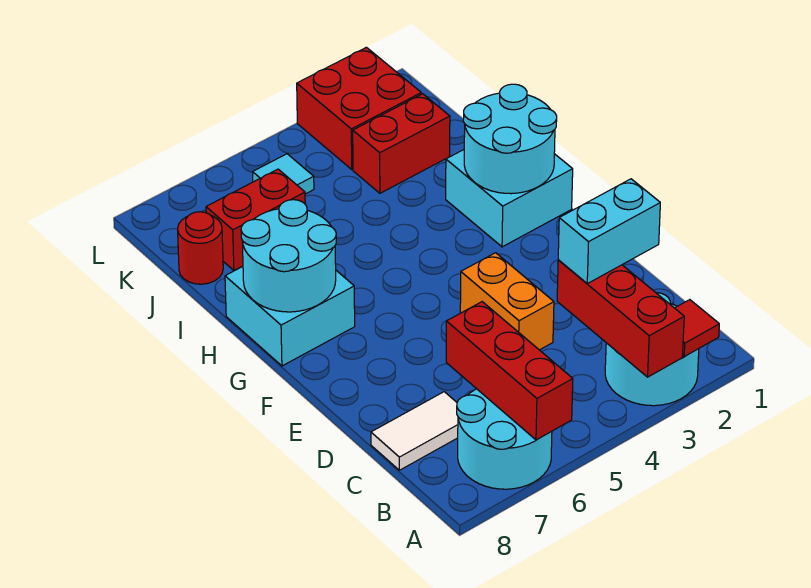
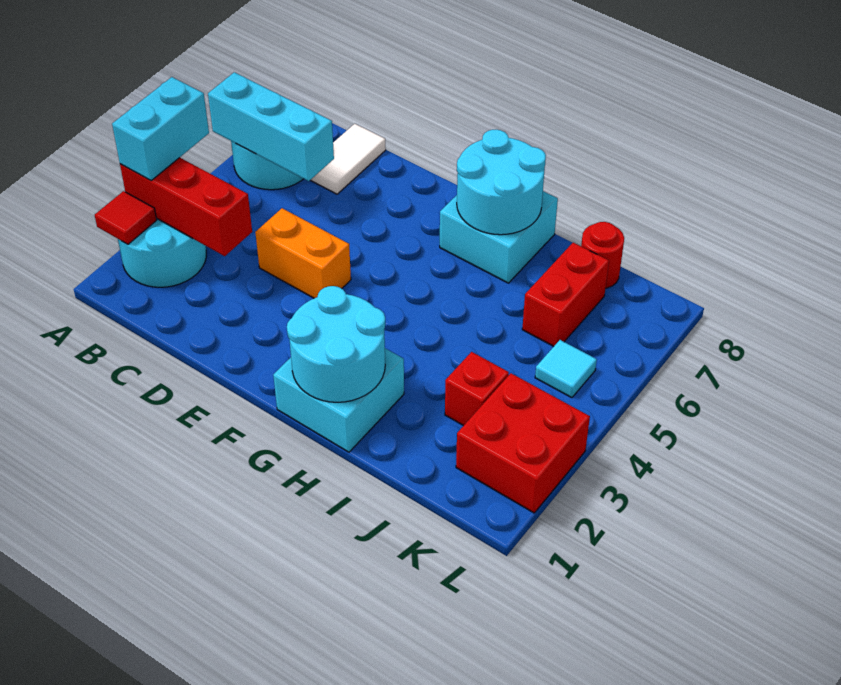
red 1x3 brick [446,302,573,440] -> cyan 1x3 brick [208,72,334,181]
cyan 1x2 brick [558,179,660,284] -> cyan 1x2 brick moved to [112,77,209,180]
red 1x2 brick [353,94,450,193] -> red 1x1 brick [445,352,509,426]

